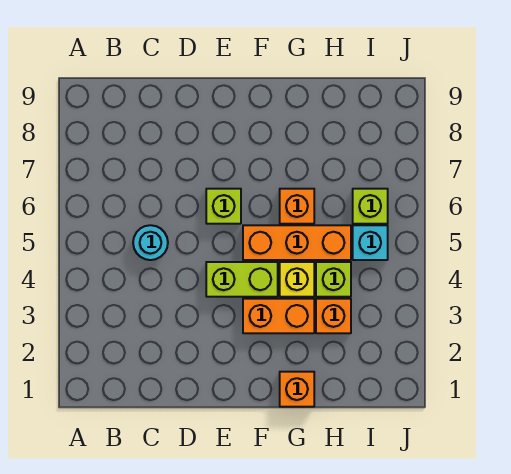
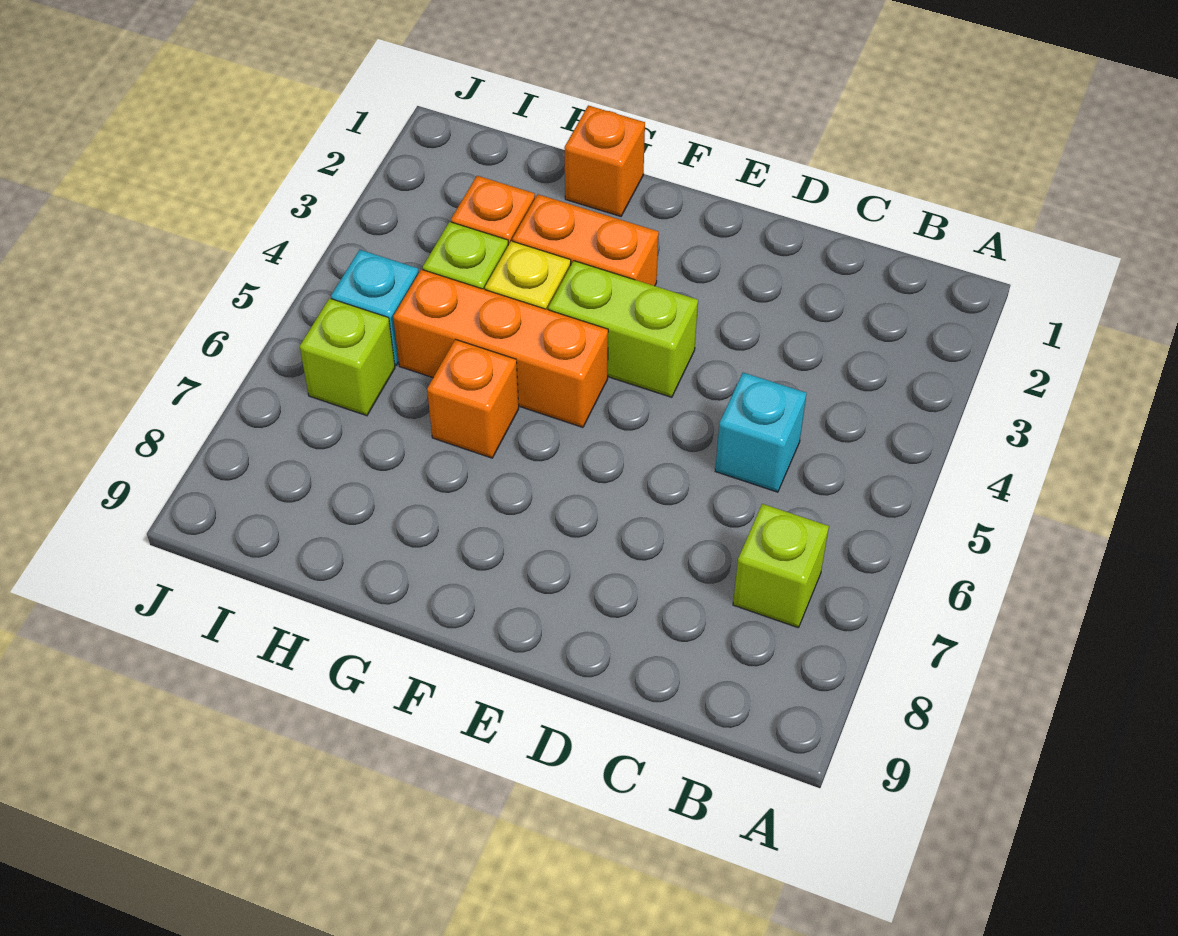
cyan 1x1 round brick [133,225,168,260] -> cyan 1x1 brick [715,373,807,492]
lime 1x1 brick [206,189,241,224] -> lime 1x1 brick moved to [733,504,829,628]

